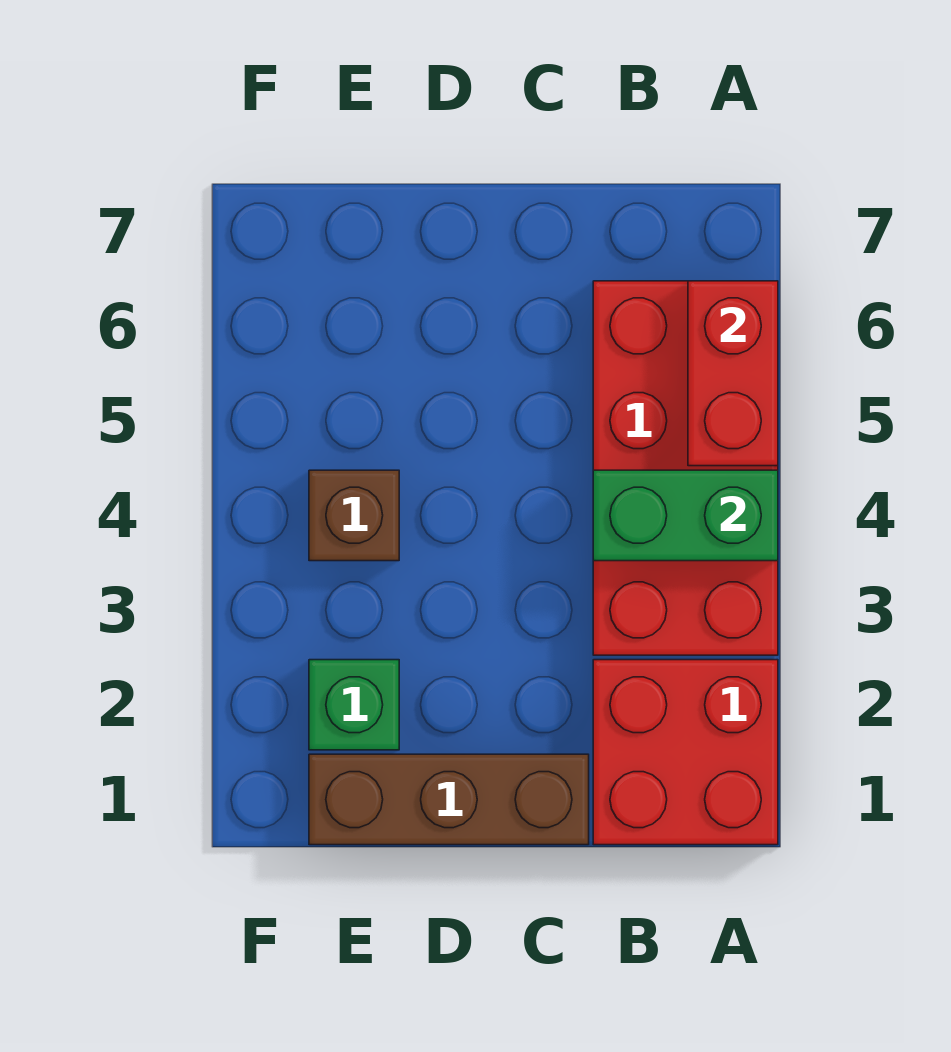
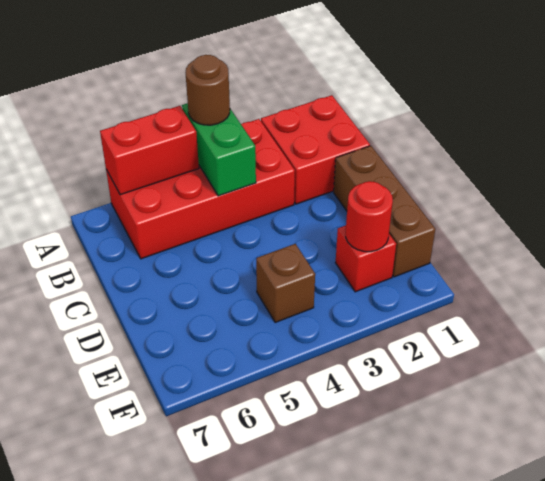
none -> brown 1x1 round brick [185,55,230,125]
green 1x1 brick [309,660,399,750] -> red 1x1 brick [336,226,396,292]
none -> red 1x1 round brick [346,181,393,252]

